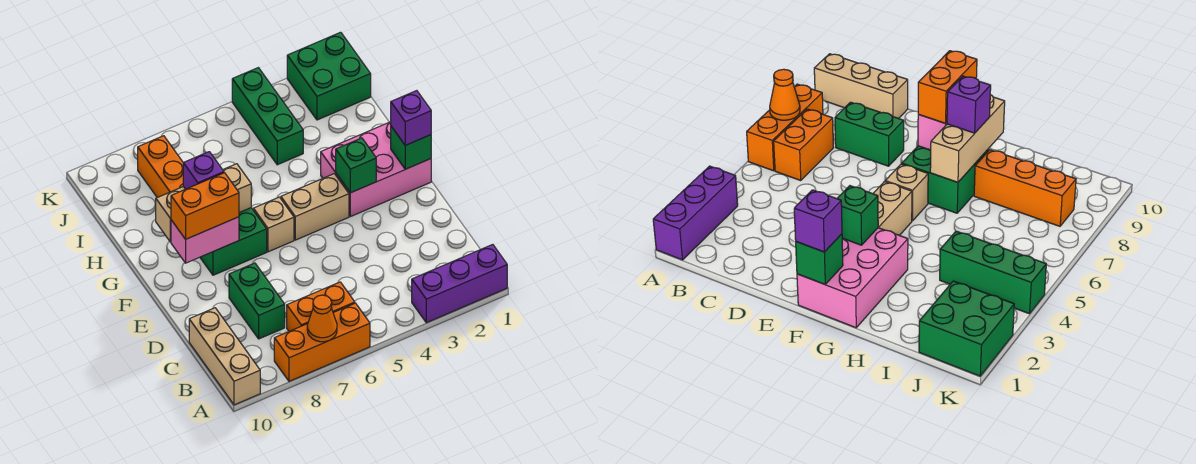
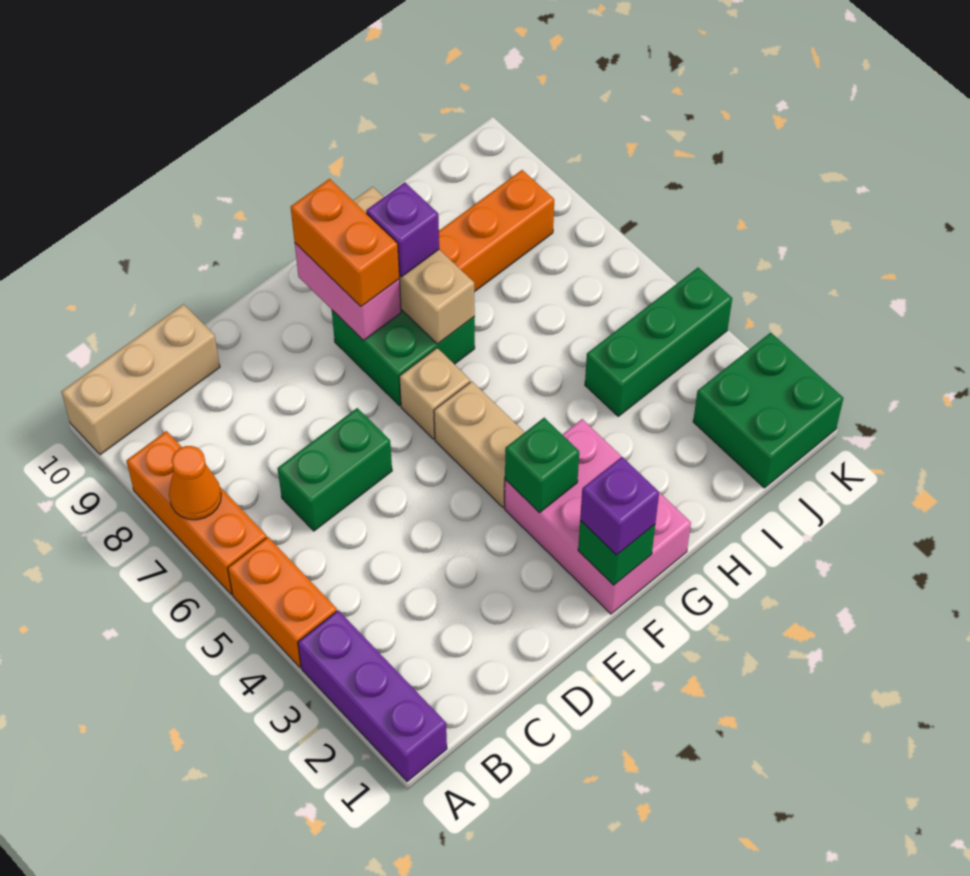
orange 1x2 brick [287,282,355,331] -> orange 1x2 brick moved to [228,537,337,668]
green 1x2 brick [229,263,285,339] -> green 1x2 brick moved to [277,408,392,531]

